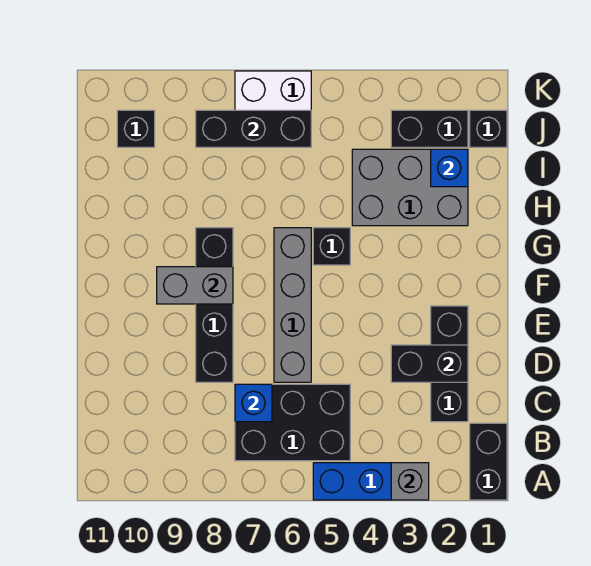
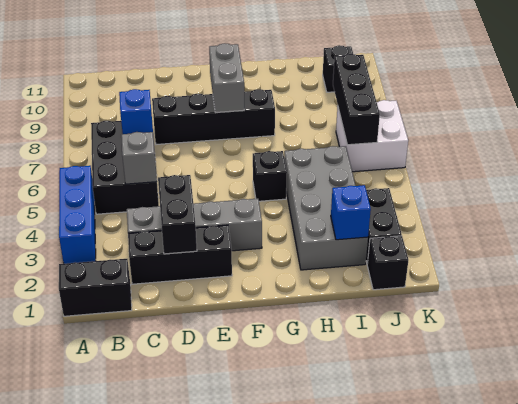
grey 1x1 brick [391,463,429,500] -> grey 1x1 brick moved to [121,132,157,184]
grey 1x4 brick [274,228,311,382] -> grey 1x4 brick moved to [127,199,262,251]
grey 2x3 brick [352,149,468,226] -> grey 2x4 brick [284,146,368,270]

